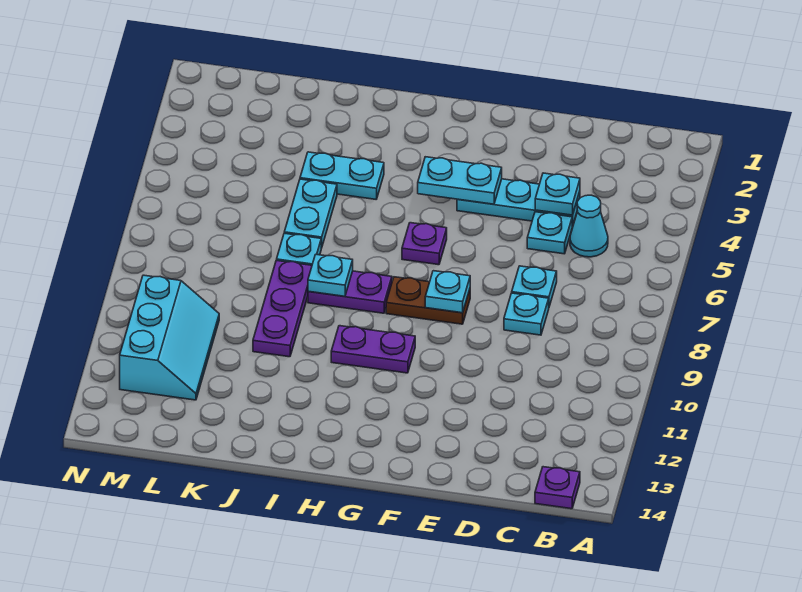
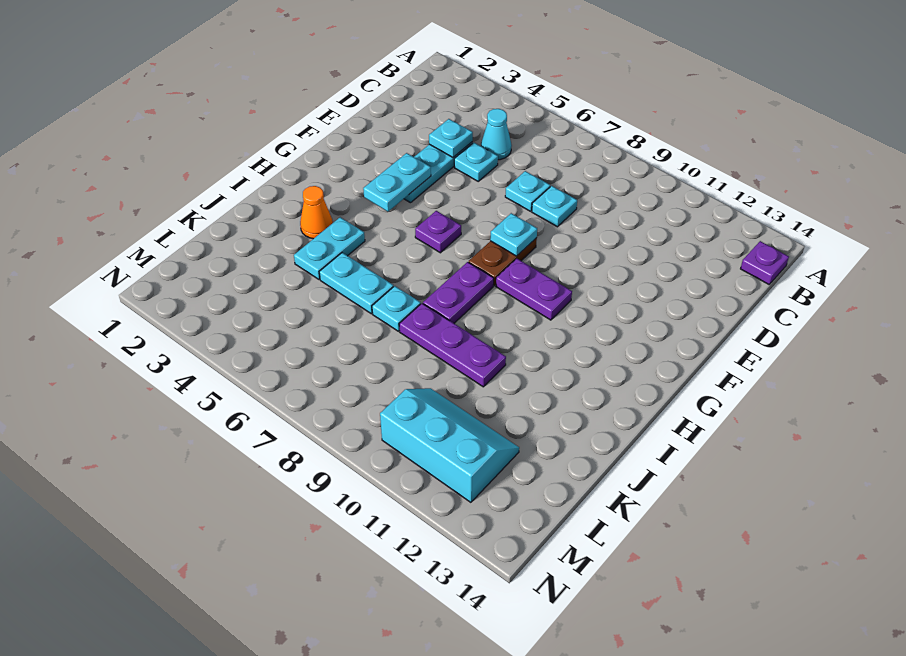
purple 1x2 plate [331,326,415,373] -> purple 1x2 plate turned to [496,259,572,320]
none -> orange 1x1 cone [300,186,333,239]
cyan 1x1 plate [308,254,353,296] -> none

